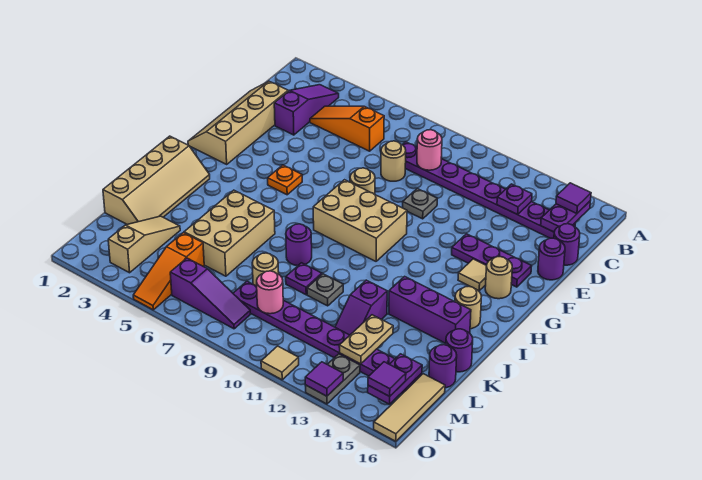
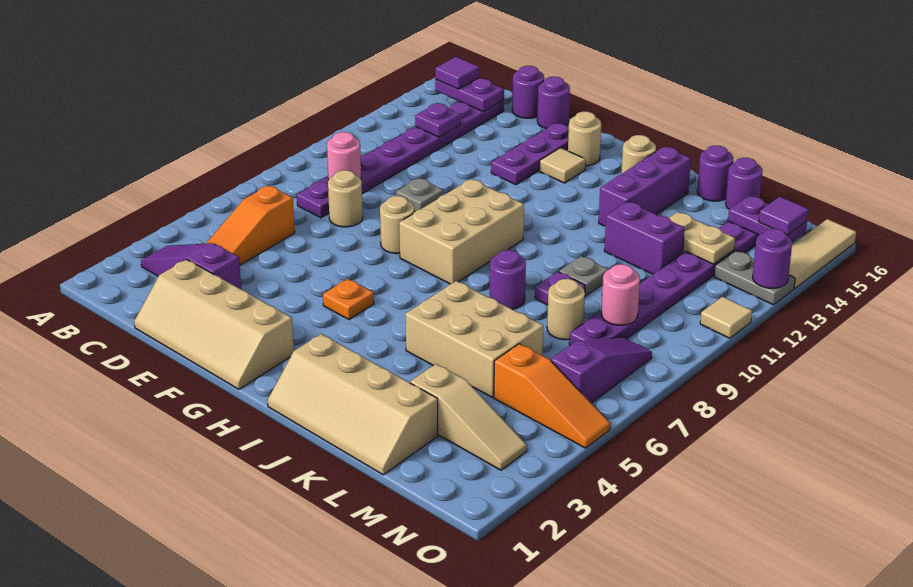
tan 2x4 slope [103,136,210,224] -> tan 2x4 slope turned to [268,334,438,475]
purple 1x2 slope [335,280,387,335] -> purple 1x2 brick [604,201,685,274]
tan 1x3 slope [108,216,180,273] -> tan 1x3 slope turned to [410,364,527,470]
tan 1x3 tile [374,374,445,441] -> tan 1x3 tile turned to [789,219,856,289]
purple 1x1 tile [305,362,343,396] -> purple 1x1 round brick [753,229,792,288]

